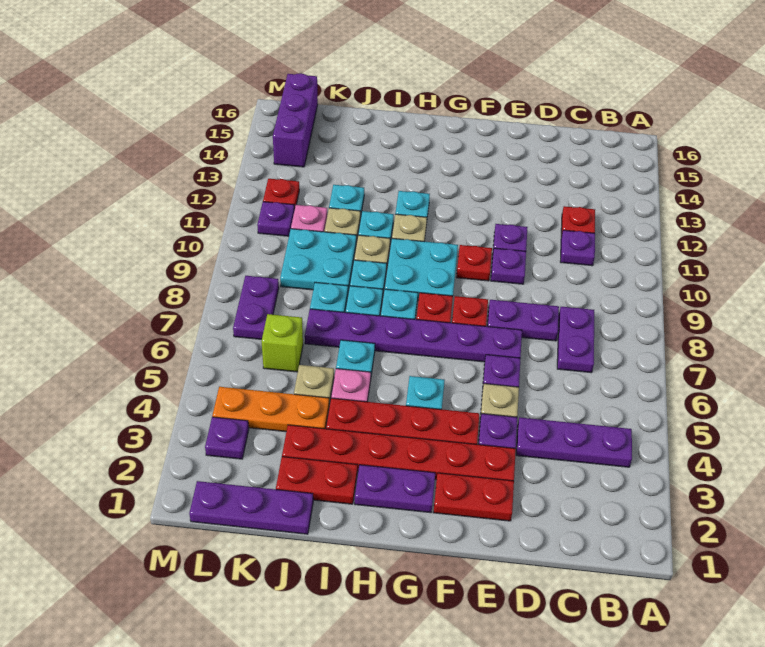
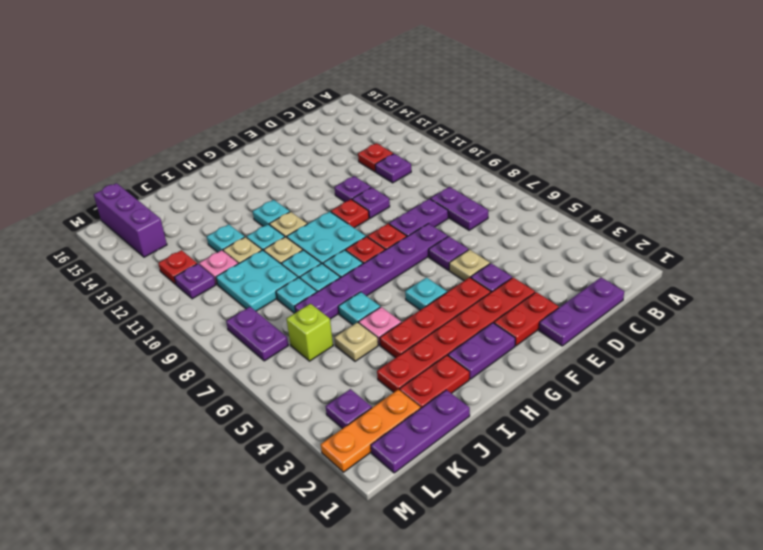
purple 1x3 plate [516,417,632,467] -> purple 1x3 plate moved to [539,278,624,346]
orange 1x3 plate [212,387,329,432] -> orange 1x3 plate moved to [321,390,421,472]

